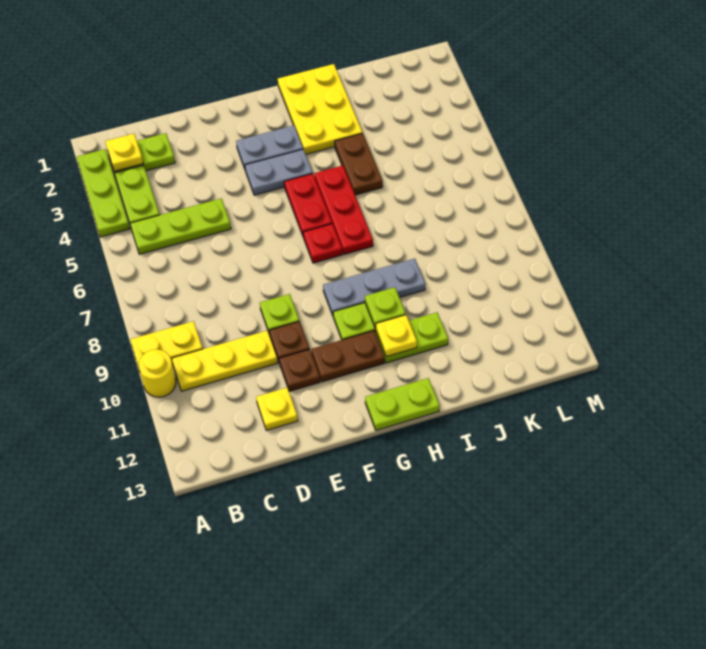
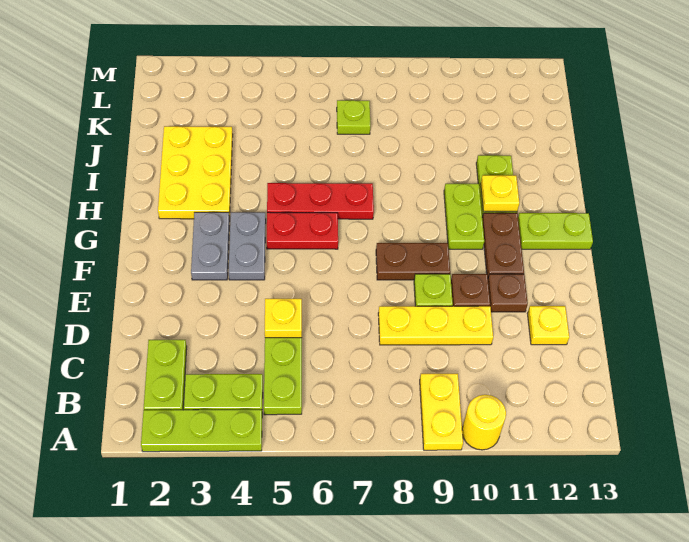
yellow 1x1 plate [105,134,143,172] -> yellow 1x1 plate moved to [265,299,302,338]
yellow 1x3 plate [172,331,278,391] -> yellow 1x3 plate turned to [378,306,493,345]
red 1x1 plate [303,224,342,263] -> none
grey 1x3 plate [323,259,426,316] -> none
lime 1x2 plate [365,378,440,430] -> lime 1x2 plate turned to [518,213,593,249]
yellow 2x3 plate [278,64,362,154] -> yellow 2x3 plate turned to [158,126,233,219]
lime 1x1 plate [365,287,406,328] -> lime 1x1 plate moved to [337,100,370,134]
brown 1x2 plate [335,133,383,195] -> brown 1x2 plate moved to [376,243,450,280]

